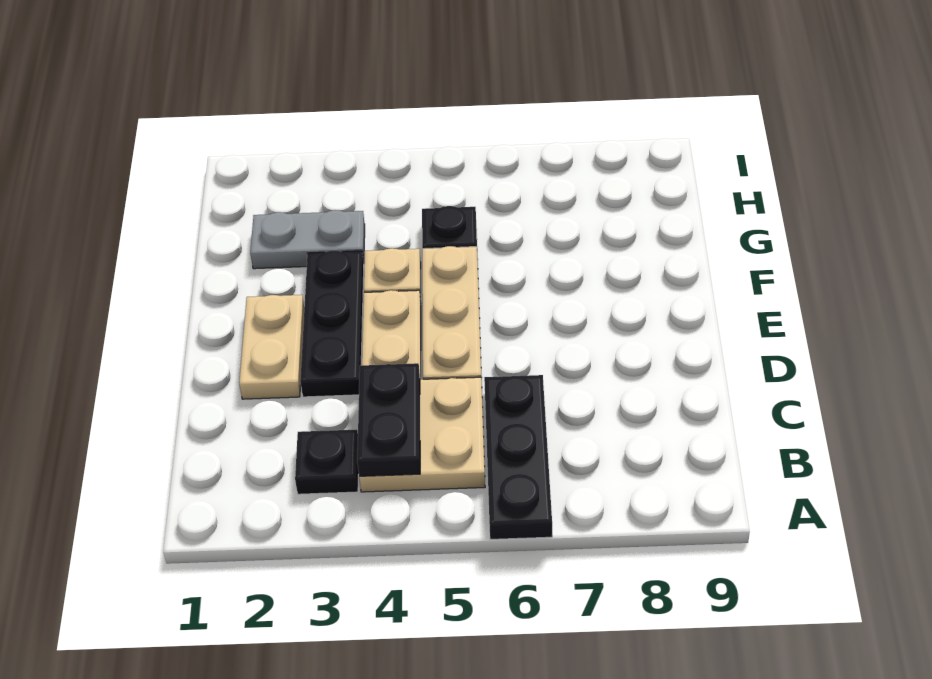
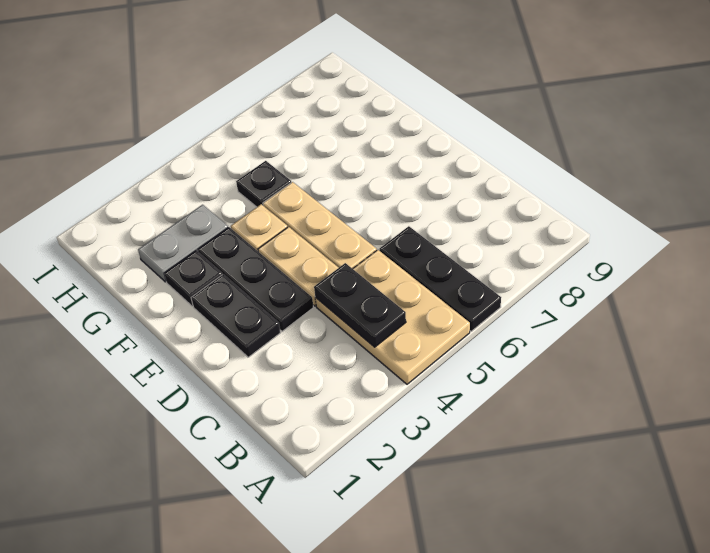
black 1x1 plate [295,430,359,494] -> black 1x1 plate moved to [164,251,222,306]
tan 2x2 plate [359,377,485,492] -> tan 2x3 plate [315,250,470,384]
tan 1x2 plate [239,295,304,399] -> black 1x2 plate [191,274,280,357]

